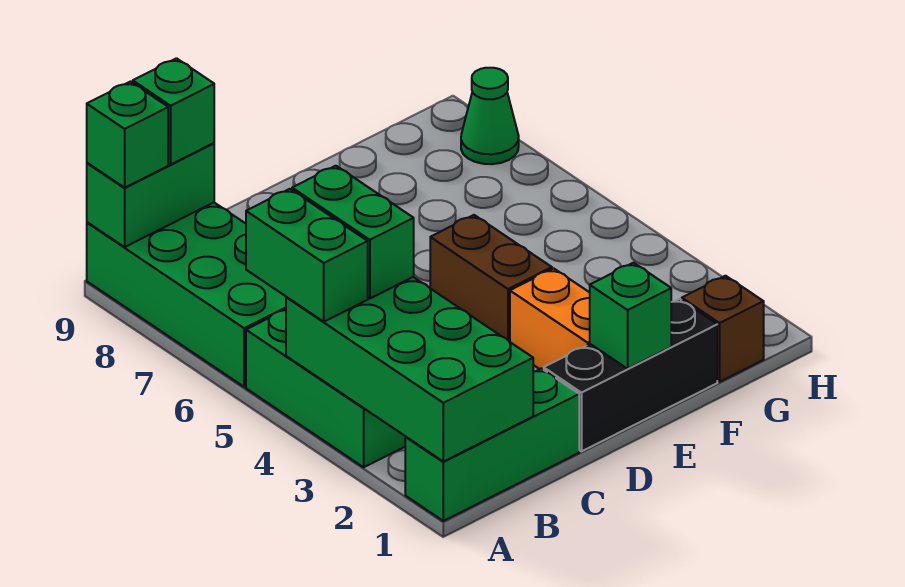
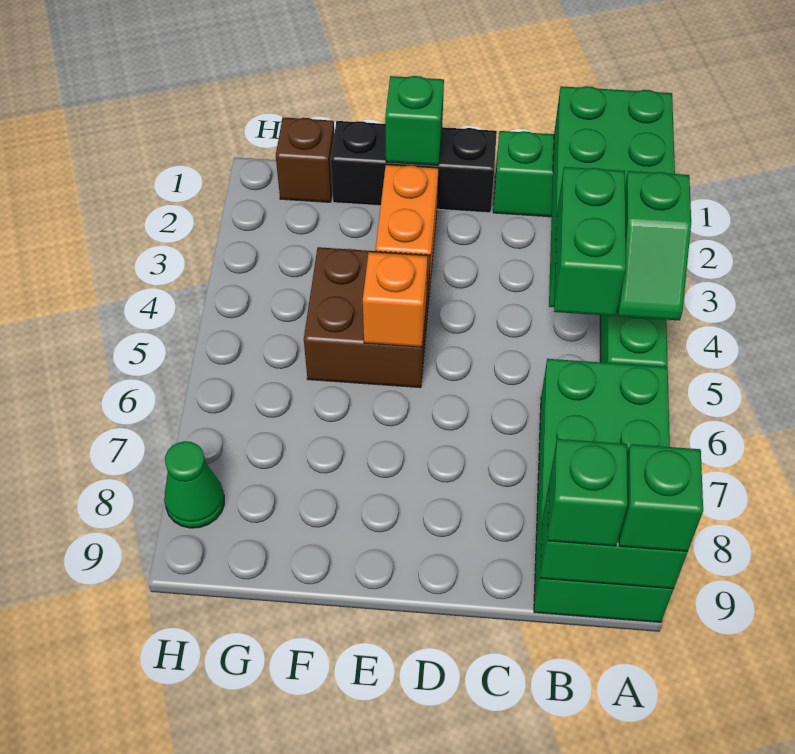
green 1x2 brick [246,189,368,322] -> green 1x2 slope [618,171,691,321]
brown 1x2 brick [430,215,552,342] -> brown 2x2 brick [304,247,431,388]
none -> orange 1x1 brick [363,252,428,347]

